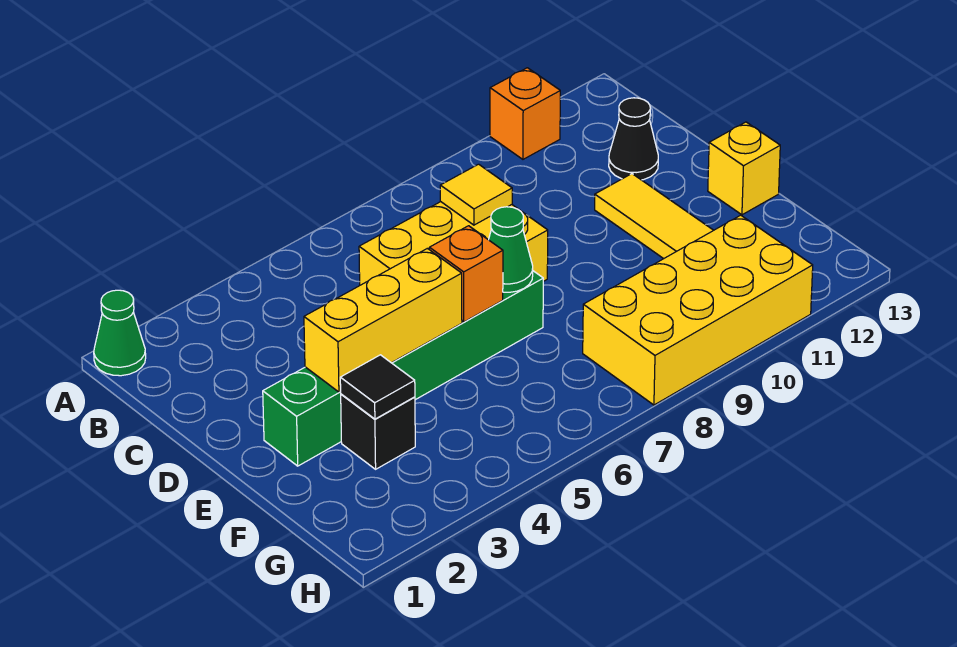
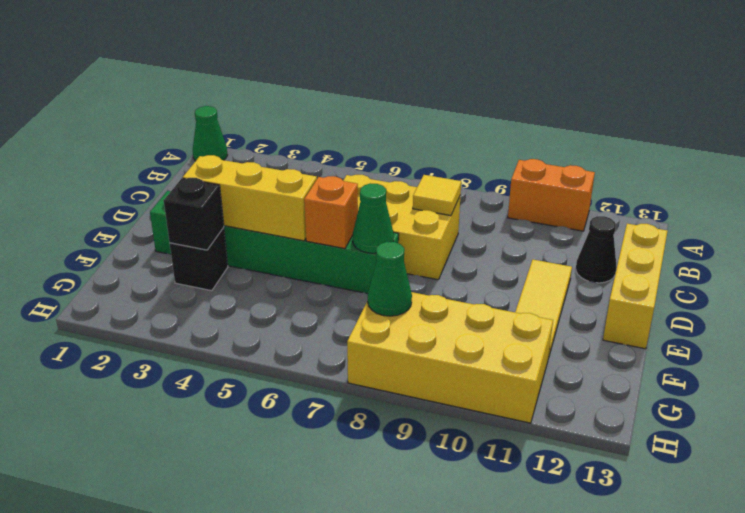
orange 1x1 brick [490,68,560,159] -> orange 1x2 brick [508,159,595,231]
yellow 1x1 brick [708,122,780,215] -> yellow 1x3 brick [603,224,668,349]
black 1x1 tile [340,355,415,419] -> black 1x1 brick [164,178,224,250]
none -> green 1x1 cone [368,242,412,316]

